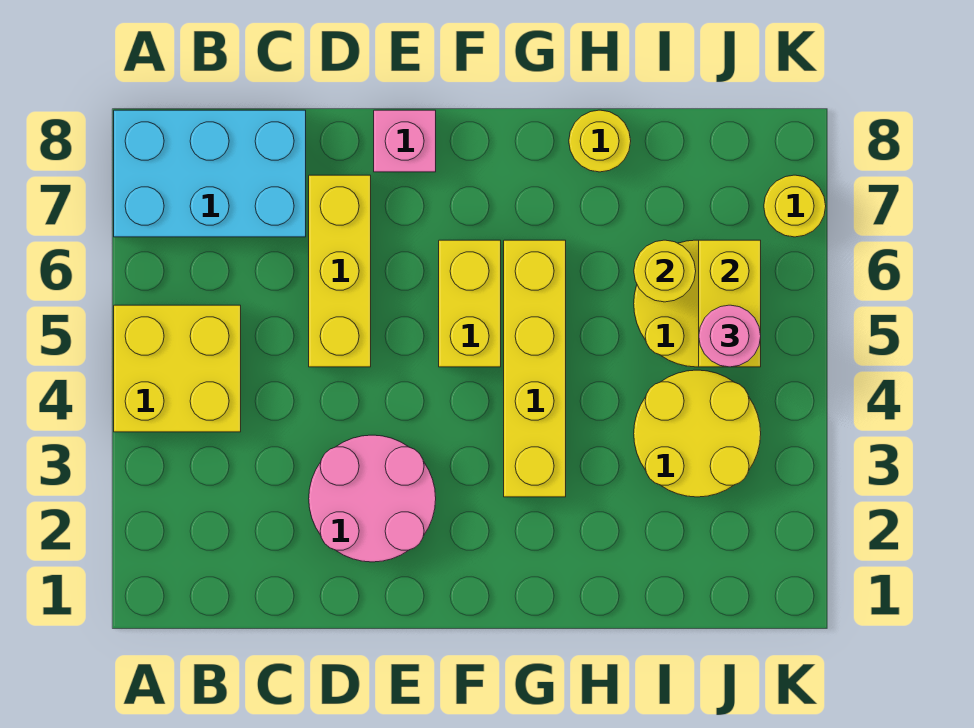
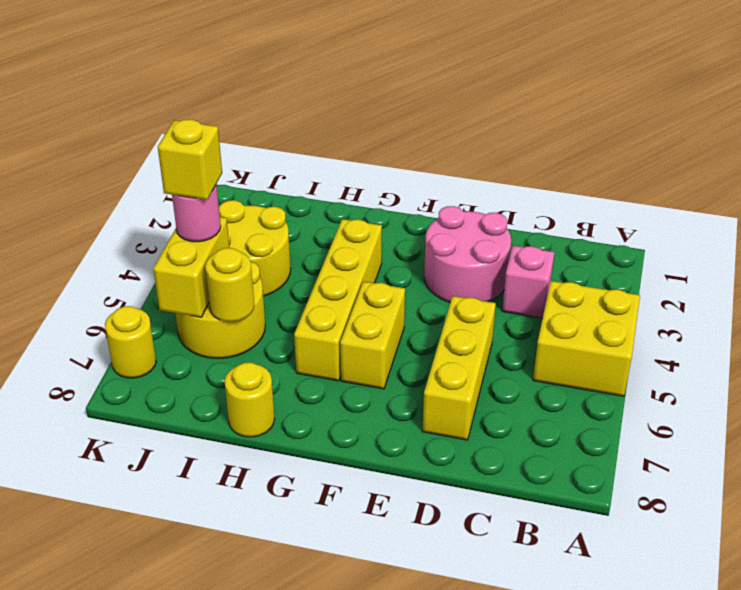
cyan 2x3 brick [114,110,306,237] -> none
pink 1x1 brick [374,110,436,172] -> pink 1x1 brick moved to [502,246,554,318]
none -> yellow 1x1 brick [158,119,222,200]

